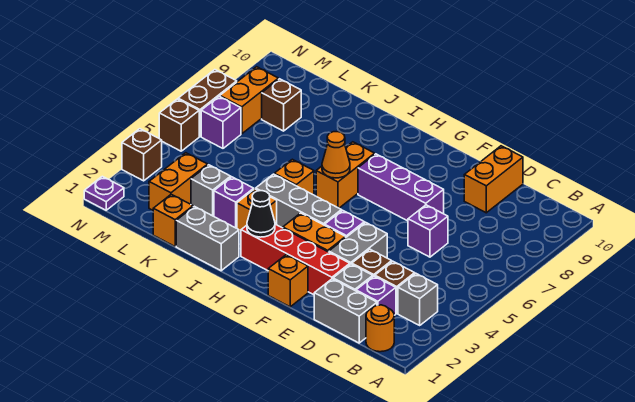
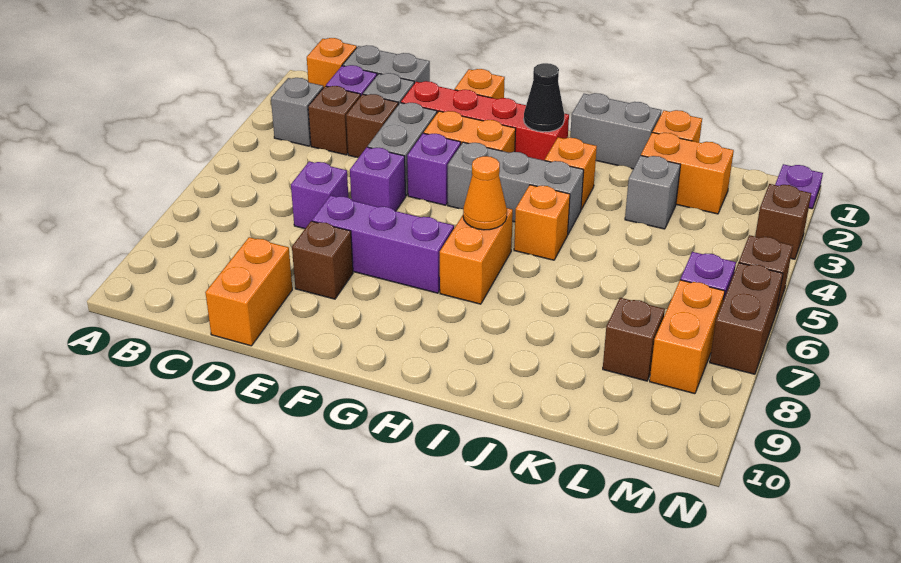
orange 1x1 round brick [366,305,394,352] -> orange 1x1 brick [307,38,357,88]
none -> brown 1x1 brick [292,221,353,299]
purple 1x1 brick [214,177,254,228] -> purple 1x1 brick moved to [350,147,406,211]
orange 1x2 brick [149,153,208,210] -> orange 1x2 brick turned to [641,132,734,214]

